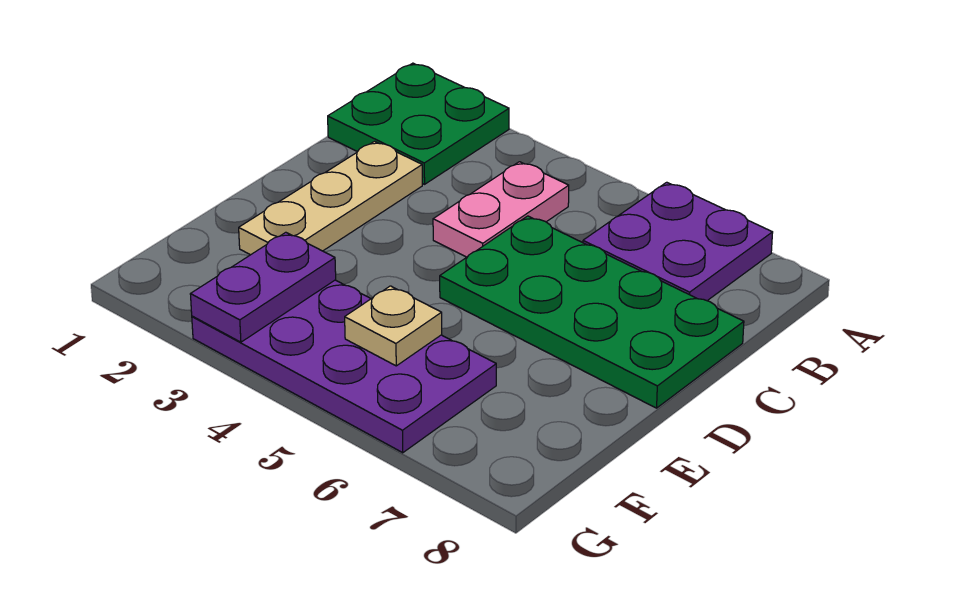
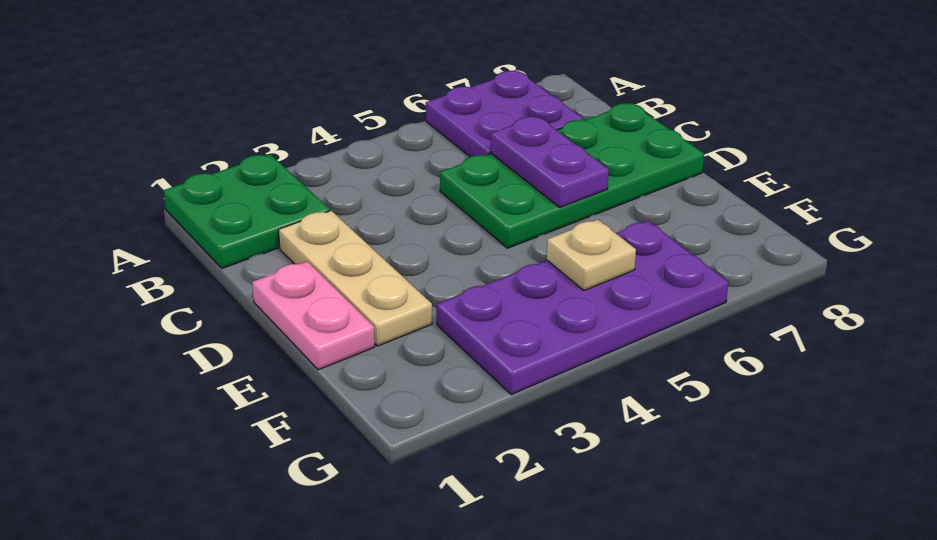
pink 1x2 plate [433,162,569,257] -> pink 1x2 plate moved to [252,261,375,370]
purple 1x2 plate [190,232,336,342] -> purple 1x2 plate moved to [491,117,609,207]

